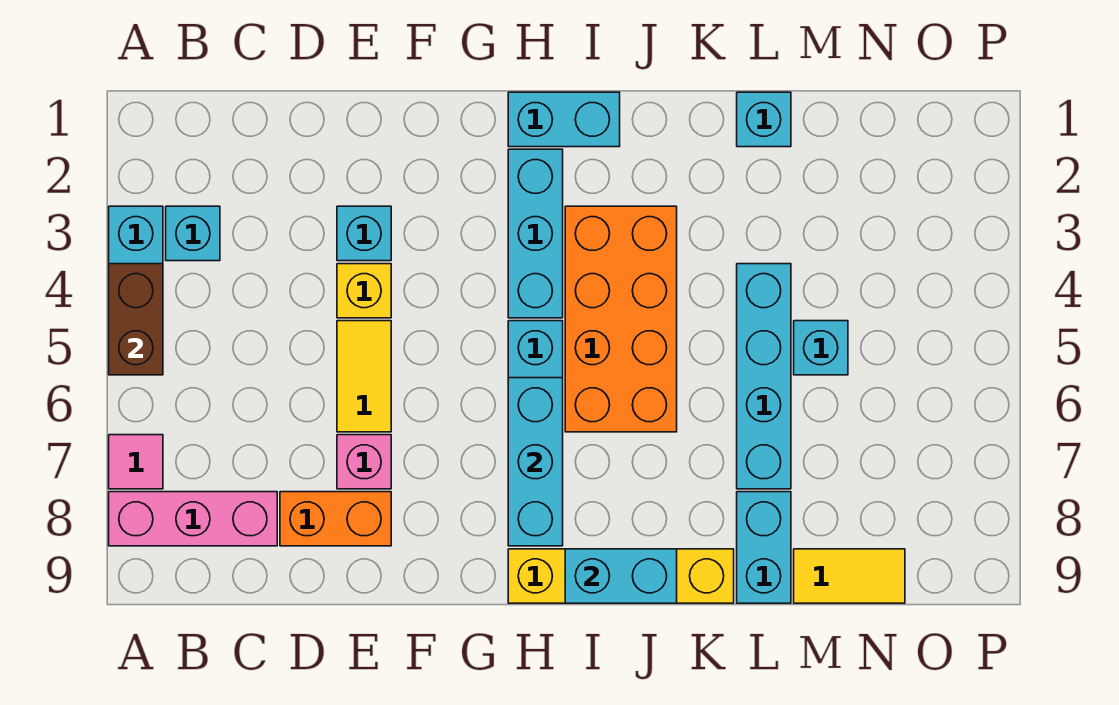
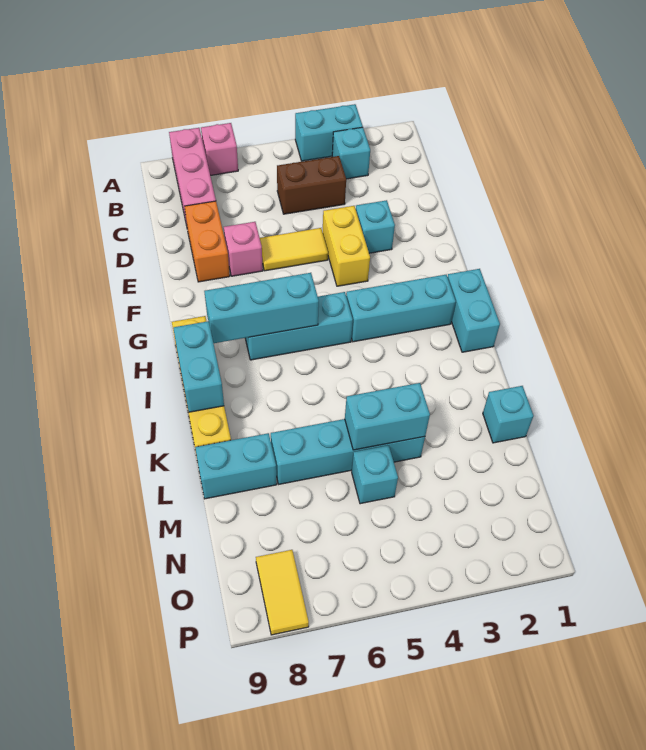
brown 1x2 brick [109,264,163,375] -> brown 1x2 brick moved to [277,156,346,214]
pink 1x1 tile [109,435,163,489] -> pink 1x1 brick [201,123,238,175]
yellow 1x1 brick [337,264,391,318] -> yellow 1x2 brick [323,206,370,286]
orange 2x4 brick [565,206,677,432] -> none
none -> cyan 1x2 brick [345,383,430,450]
yellow 1x2 tile [794,549,905,603] -> yellow 1x2 tile moved to [256,550,309,635]

